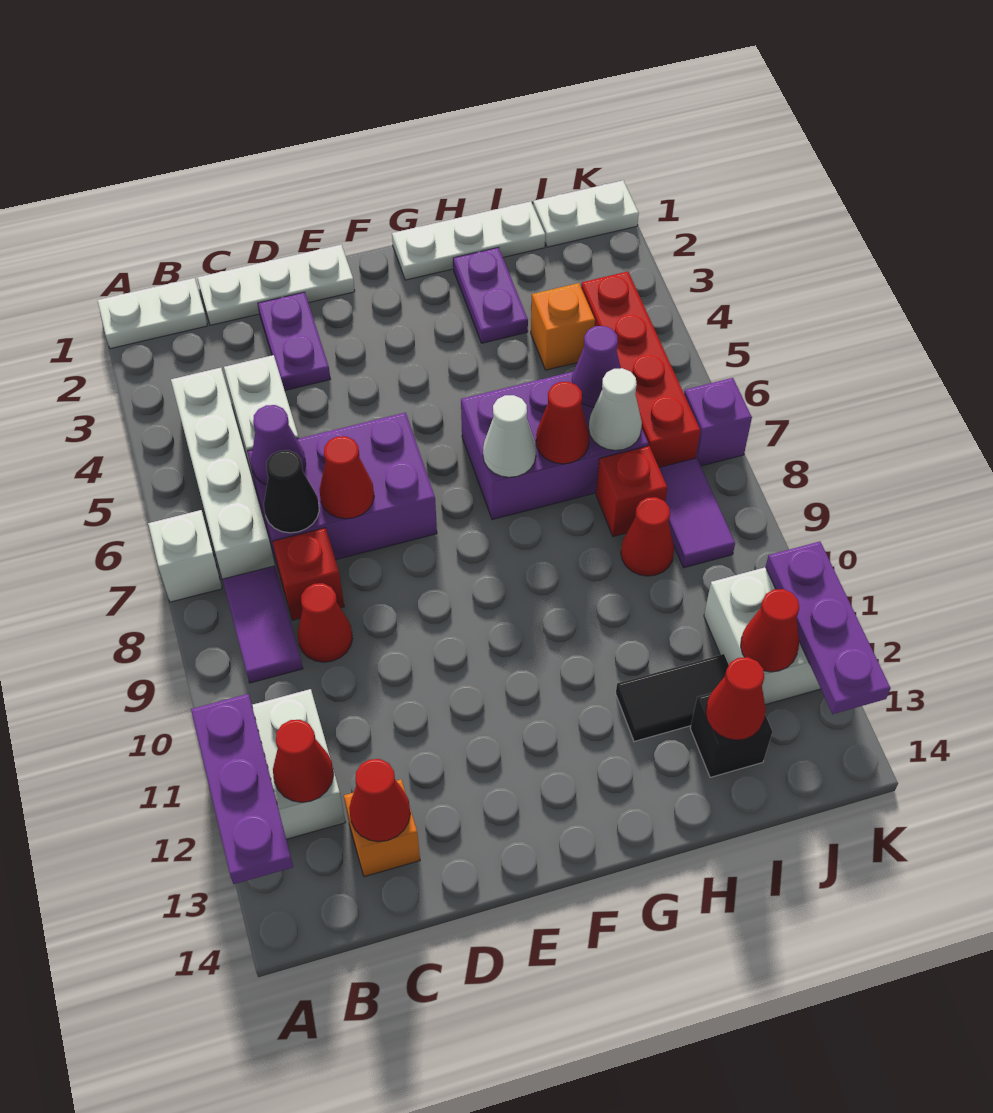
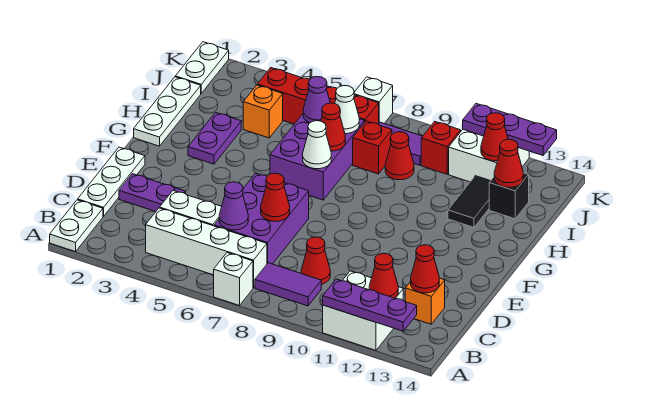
black 1x1 cone [264,450,319,533] -> none
red 1x1 brick [273,528,344,620] -> red 1x1 brick moved to [421,122,461,174]
purple 1x2 plate [453,248,528,343] -> purple 1x2 plate turned to [188,112,241,164]
purple 1x1 brick [684,378,752,466] -> white 1x1 brick [354,77,393,123]

